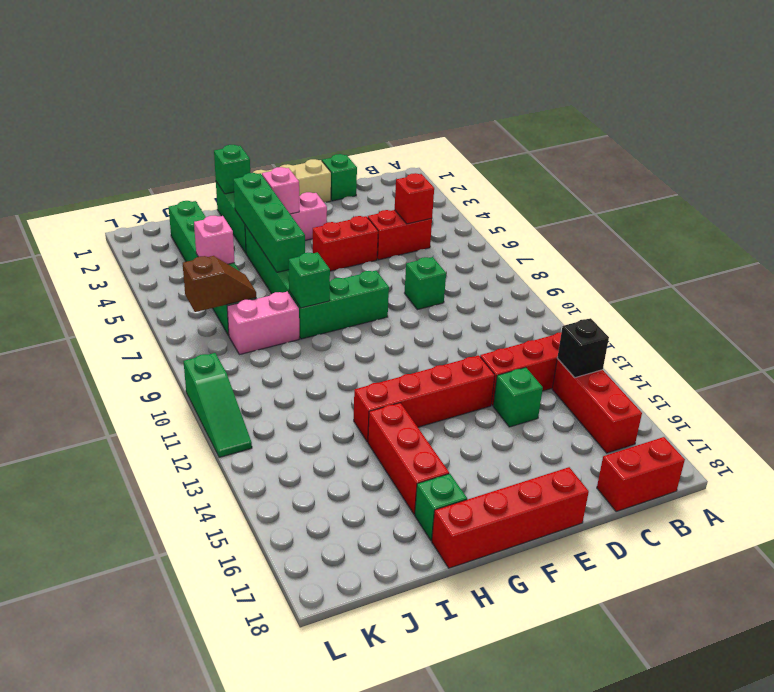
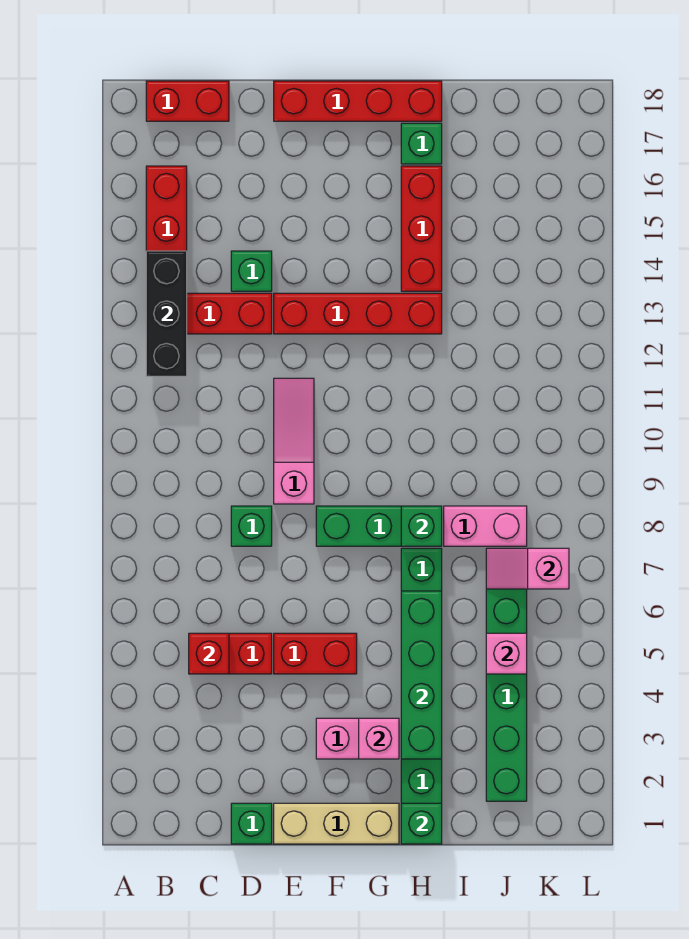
black 1x1 brick [557,318,609,378] -> black 1x3 brick [146,251,187,376]
none -> pink 1x3 slope [274,378,314,504]
brown 1x2 slope [183,256,256,312] -> pink 1x2 slope [486,548,569,589]
green 1x3 slope [184,353,252,457] -> none

